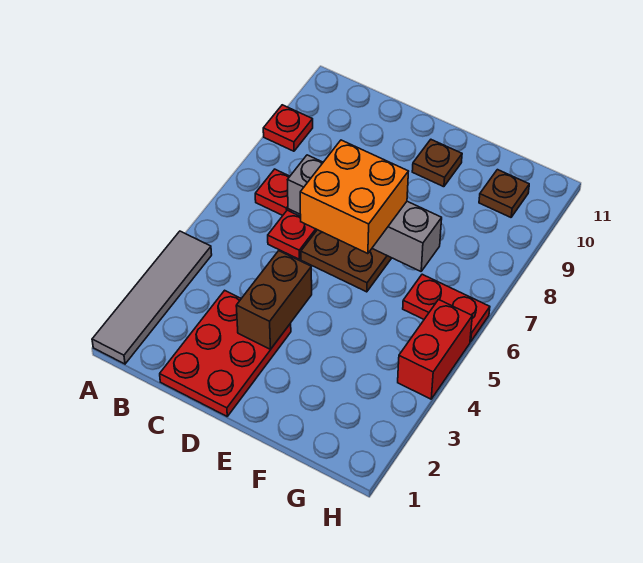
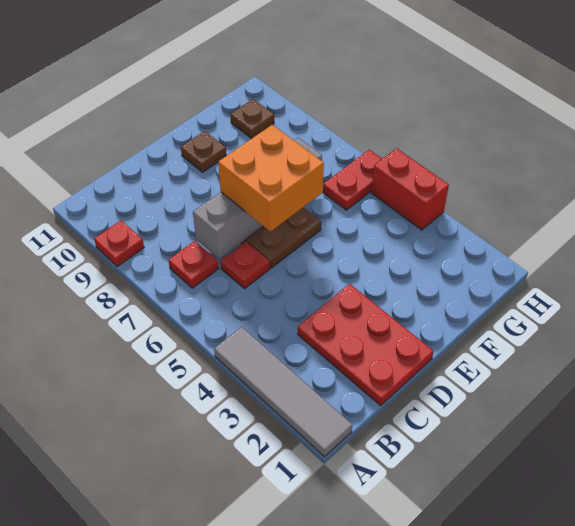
brown 1x2 brick [236,251,312,349] -> none

